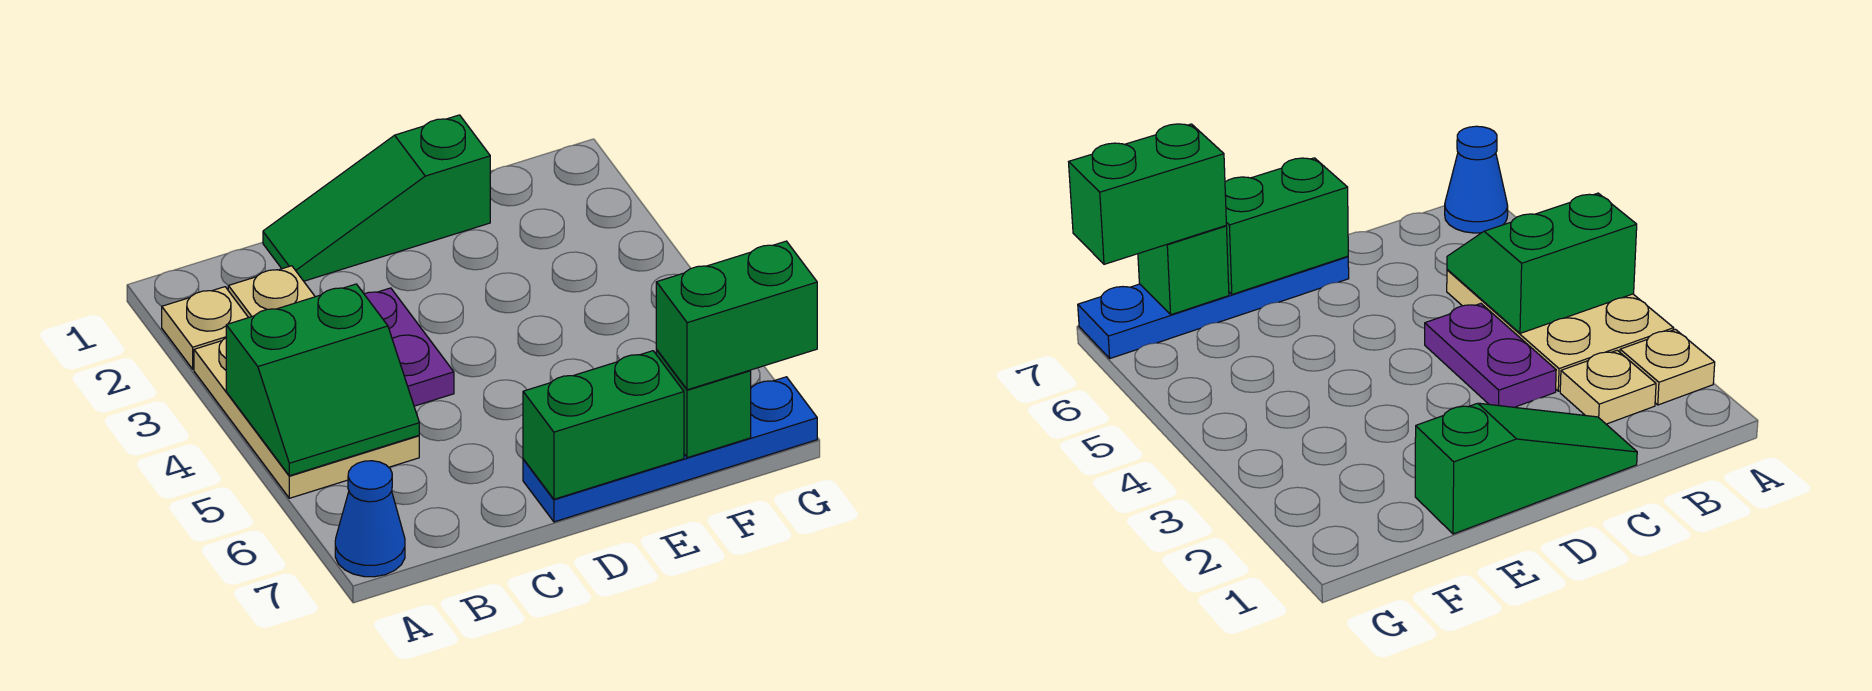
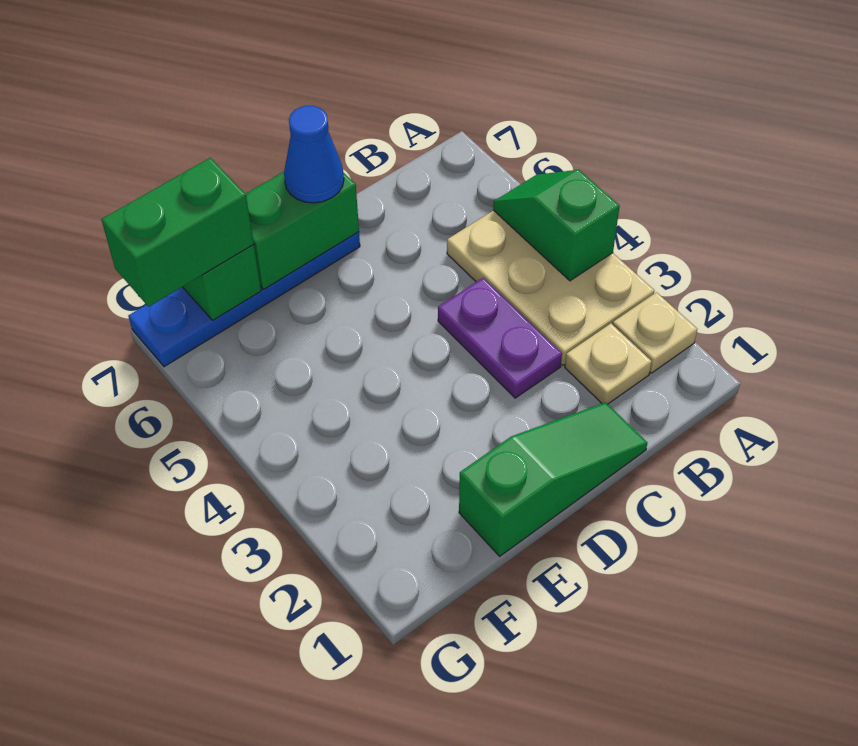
green 2x2 slope [226,284,419,476] -> green 1x2 slope [493,170,620,281]
blue 1x1 cone [335,461,405,577] -> blue 1x1 cone moved to [284,106,344,203]

